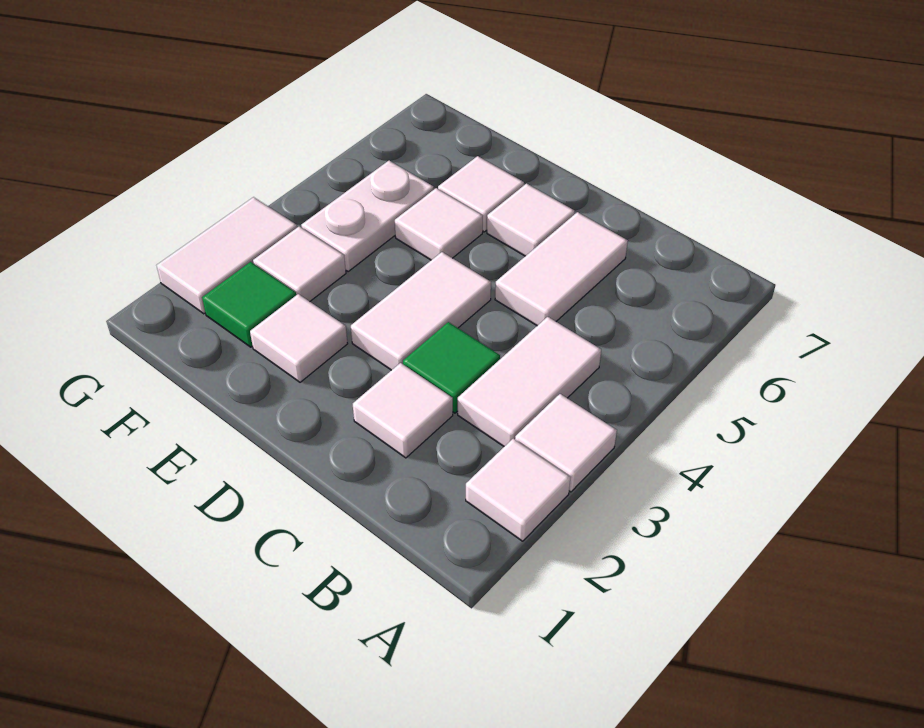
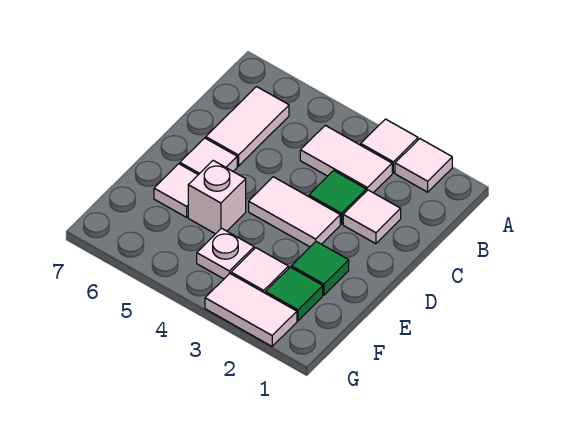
white 1x2 tile [495,212,628,326] -> white 1x2 tile turned to [206,87,289,166]
white 1x1 tile [250,294,348,382] -> green 1x1 tile [291,242,349,295]
white 1x1 tile [395,188,483,260] -> white 1x1 brick [188,160,246,234]
white 1x2 plate [301,161,434,272] -> white 1x1 plate [197,228,254,279]

